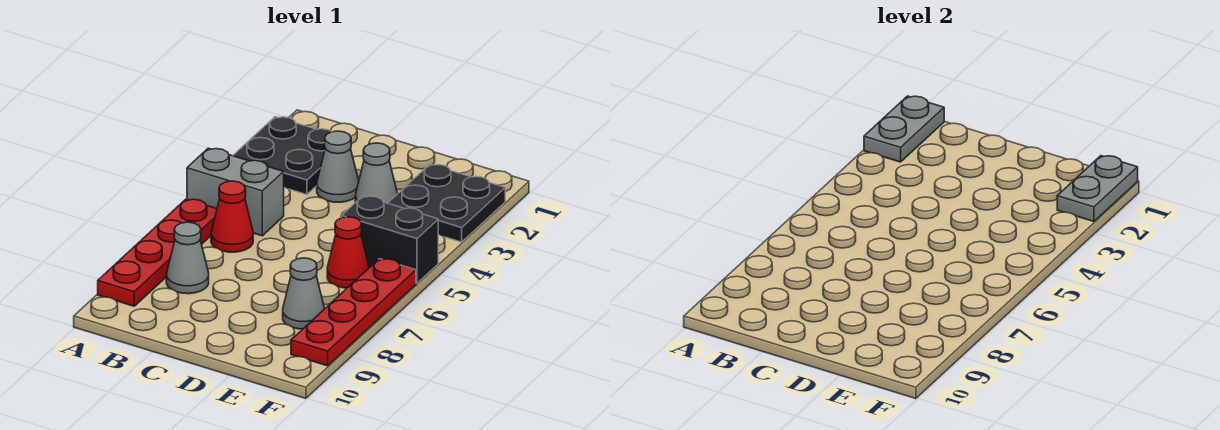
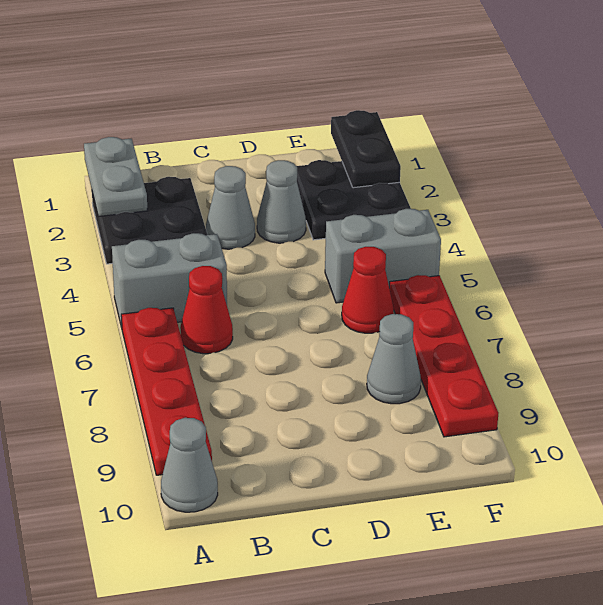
grey 1x1 cone [166,222,209,294] -> grey 1x1 cone moved to [161,418,218,512]
black 1x2 brick [342,196,438,283] -> grey 1x2 brick [325,209,441,303]
grey 1x2 plate [1057,156,1138,222] -> black 1x2 plate [331,110,401,188]

